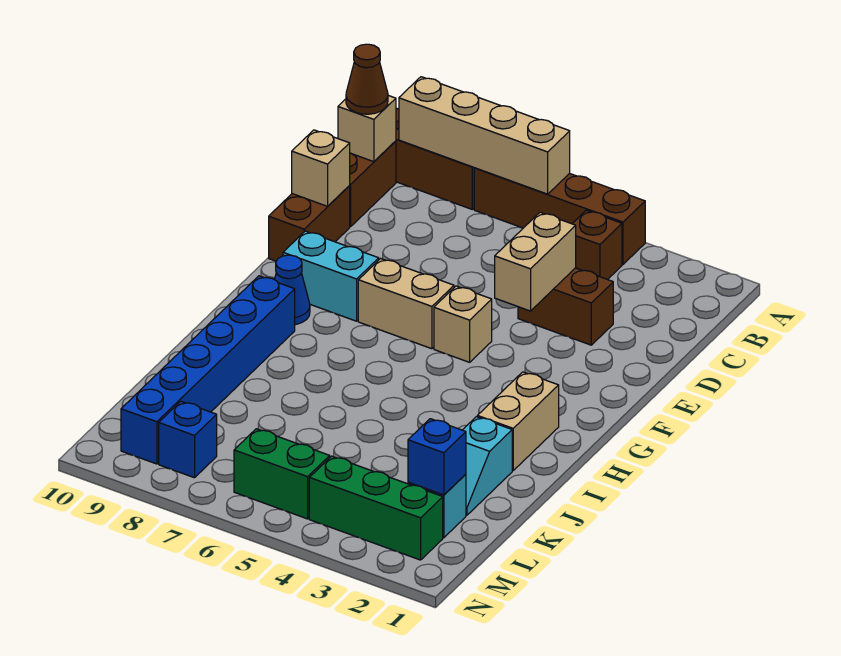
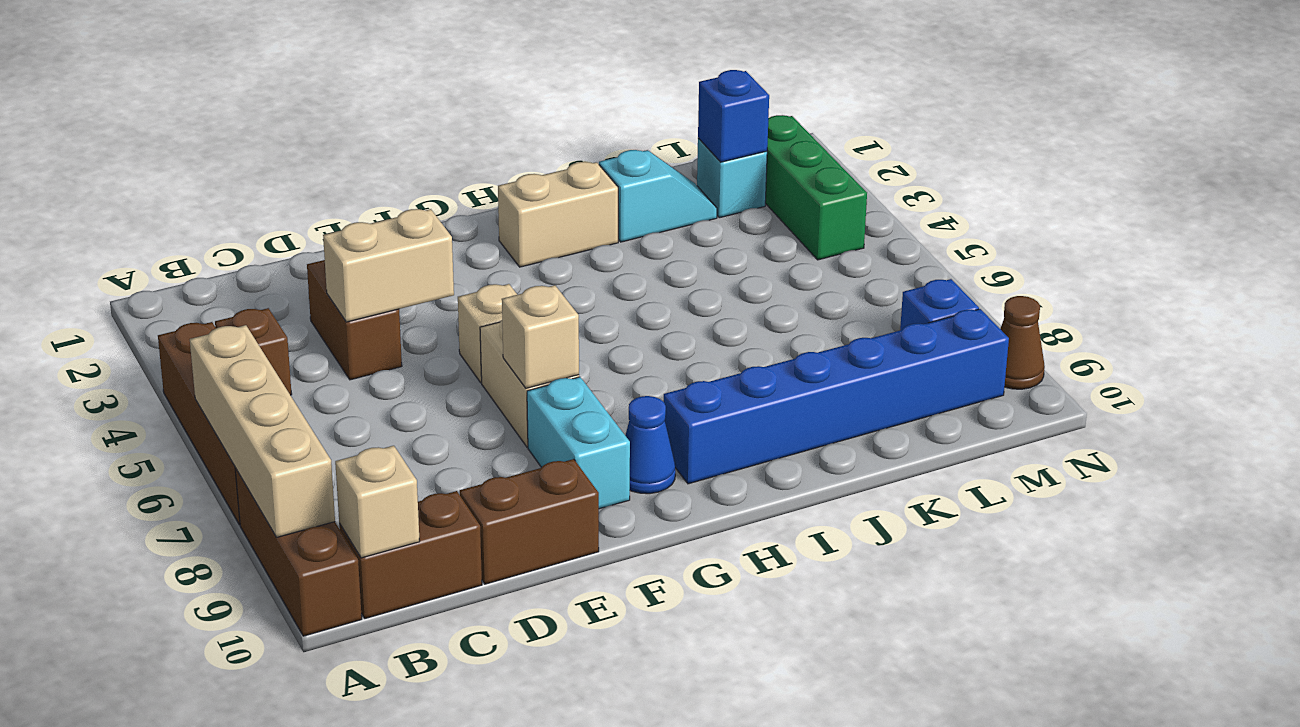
brown 1x1 cone [346,44,388,114] -> brown 1x1 cone moved to [1000,296,1045,389]
tan 1x1 brick [292,130,350,206] -> tan 1x1 brick moved to [502,285,579,388]
green 1x2 brick [234,429,330,519] -> none

